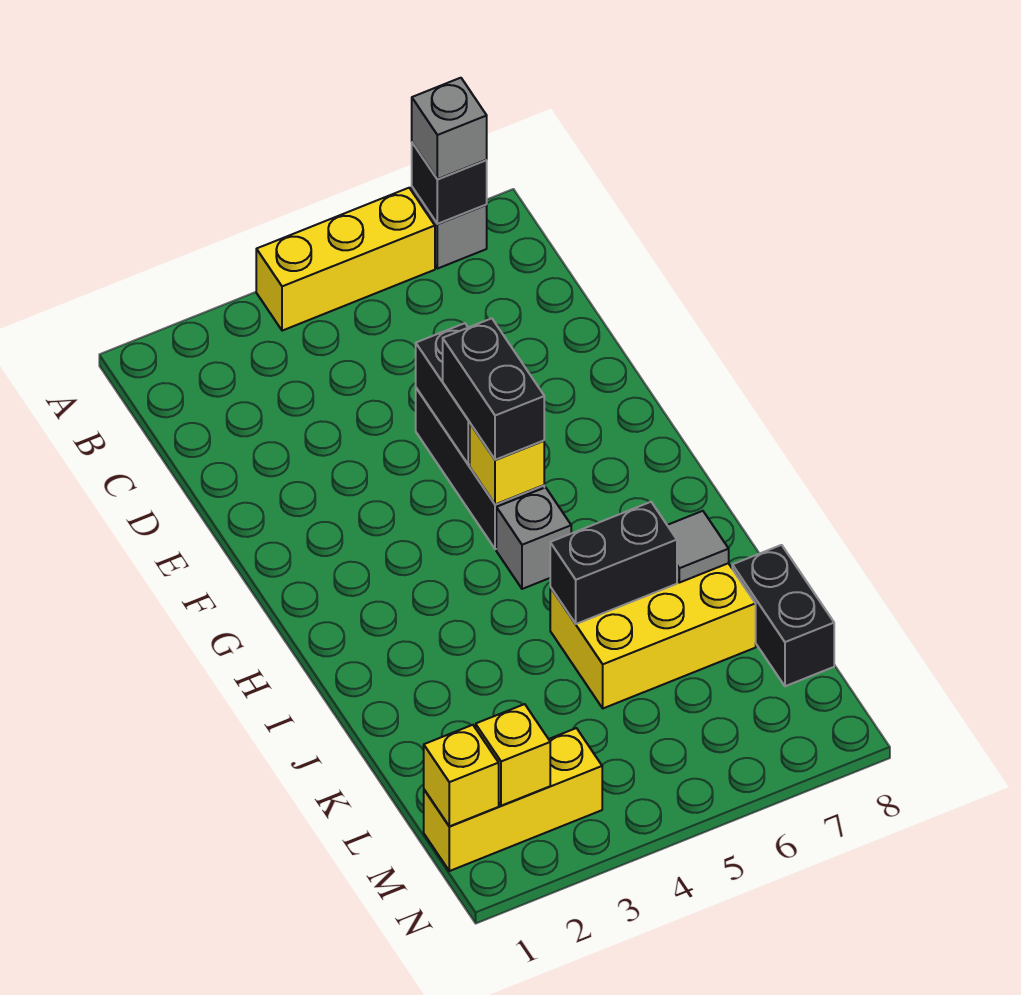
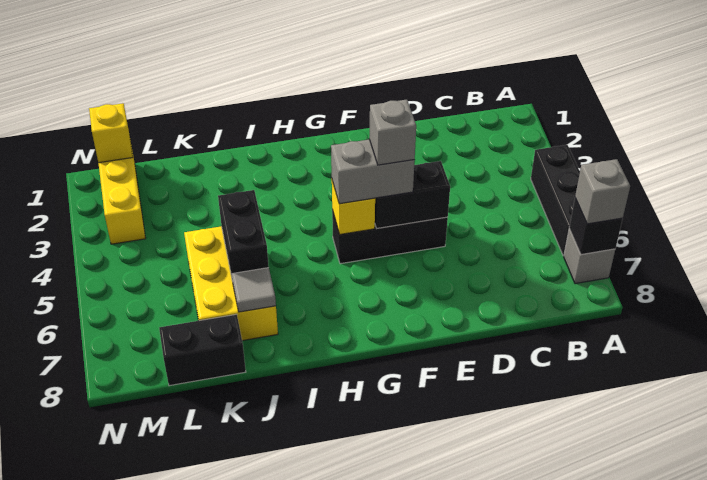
yellow 1x3 brick [256,188,435,331] -> black 1x3 brick [531,145,580,256]
black 1x2 brick [443,318,544,460] -> grey 1x2 brick [331,139,415,204]
grey 1x1 brick [496,487,571,589] -> grey 1x1 brick moved to [369,100,416,165]
yellow 1x1 brick [476,704,550,806] -> none

